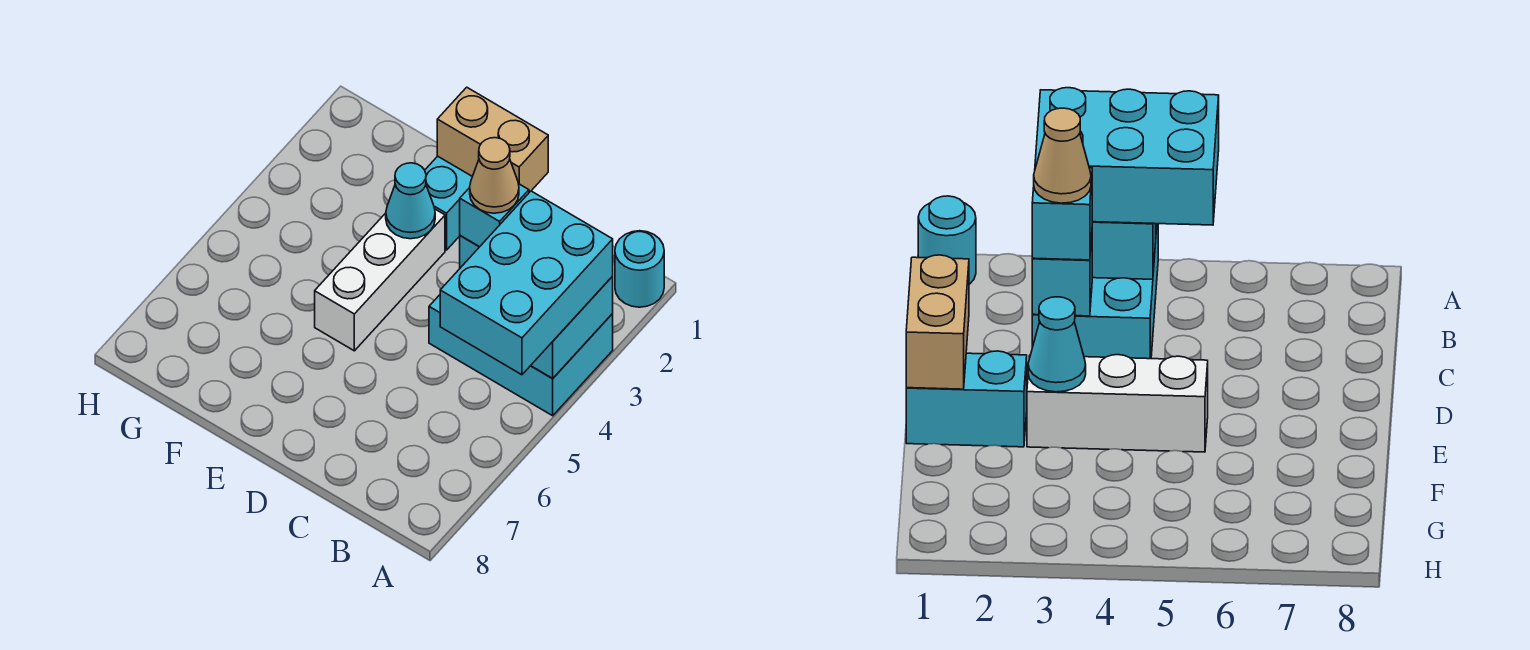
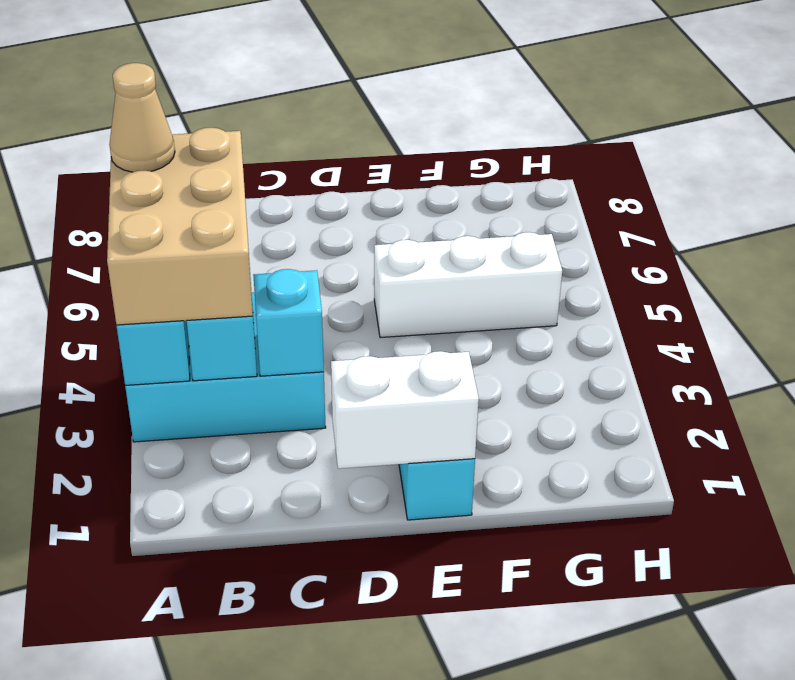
cyan 1x1 round brick [615,231,664,307] -> none
cyan 2x3 brick [440,191,613,375] -> tan 2x3 brick [107,128,253,325]
cyan 1x1 brick [460,184,529,247] -> none
tan 1x1 cone [470,138,519,213] -> tan 1x1 cone moved to [109,63,175,172]
tan 1x2 brick [437,87,548,192] -> white 1x2 brick [331,351,479,469]
white 1x3 brick [315,209,445,351] -> white 1x3 brick turned to [374,232,562,338]
cyan 1x1 cone [386,163,435,239] -> none

